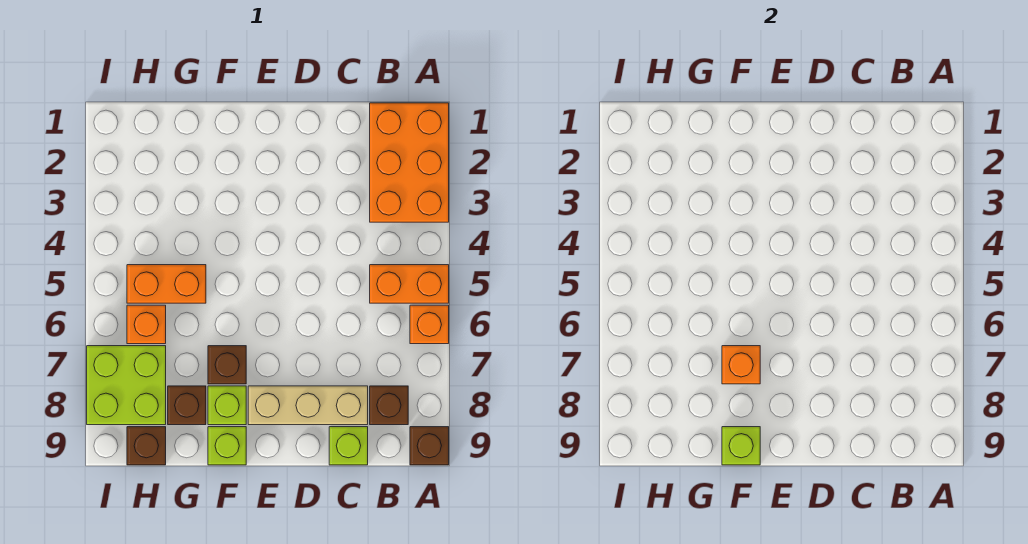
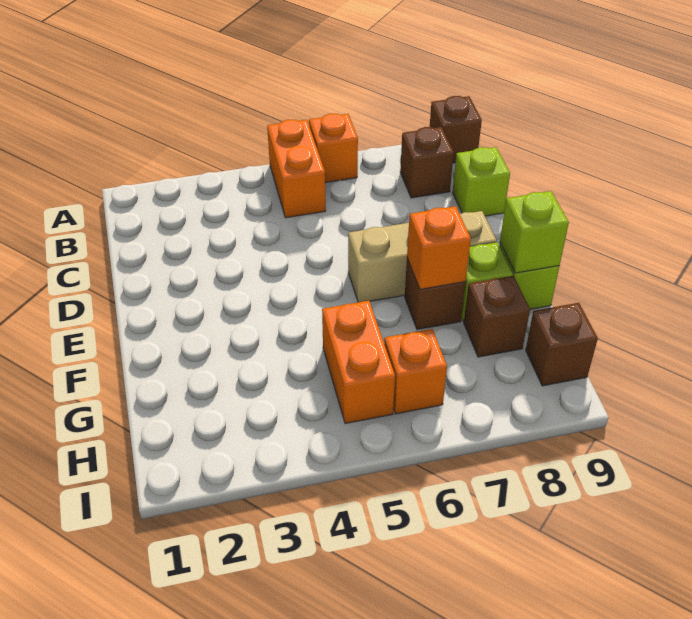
orange 2x3 brick [370,103,449,222] -> none
tan 1x3 brick [248,386,368,425] -> tan 1x3 brick turned to [348,211,497,302]
lime 2x2 brick [87,346,166,425] -> none

